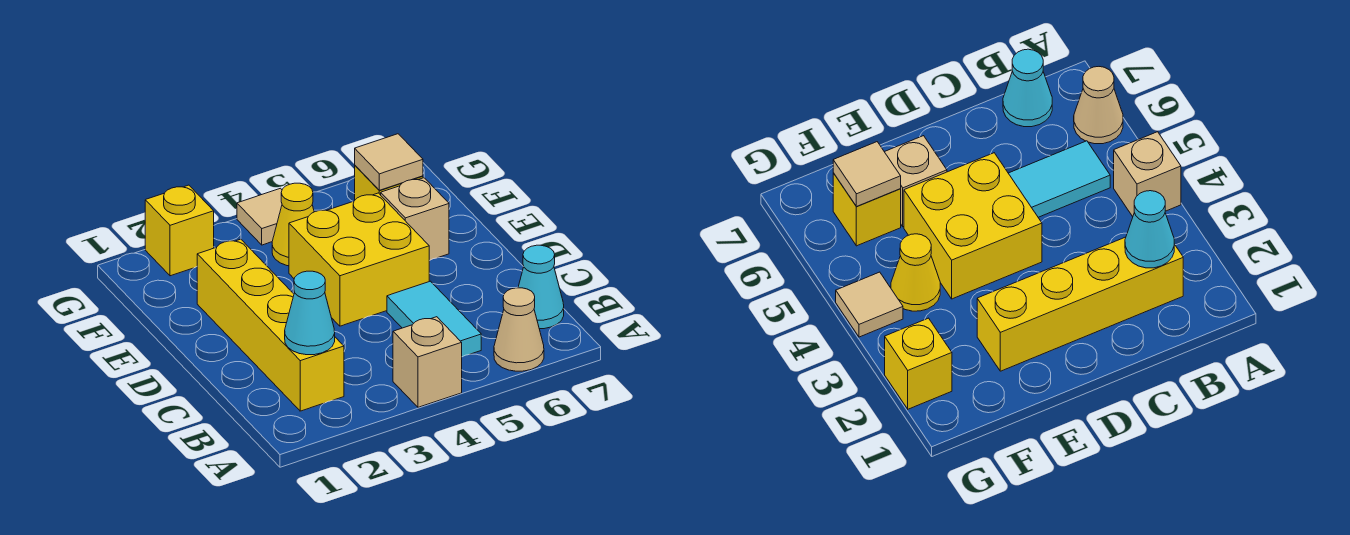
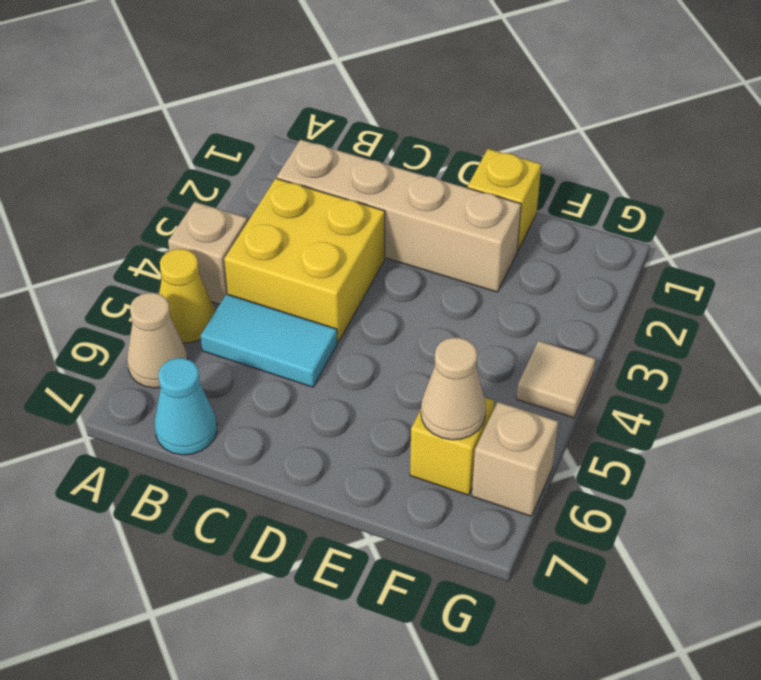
yellow 1x4 brick [197,239,344,411] -> tan 1x4 brick [277,140,521,292]
cyan 1x1 cone [285,271,335,355] -> none
yellow 2x2 brick [289,193,429,326] -> yellow 2x2 brick moved to [224,178,385,342]
tan 1x1 brick [381,178,449,261] -> tan 1x1 brick moved to [472,402,558,516]
yellow 1x1 cone [272,183,314,266] -> yellow 1x1 cone moved to [159,249,215,343]
tan 1x1 tile [355,134,423,190] -> tan 1x1 cone [421,338,486,440]
yellow 1x1 brick [145,185,214,276] -> yellow 1x1 brick moved to [468,149,541,251]

